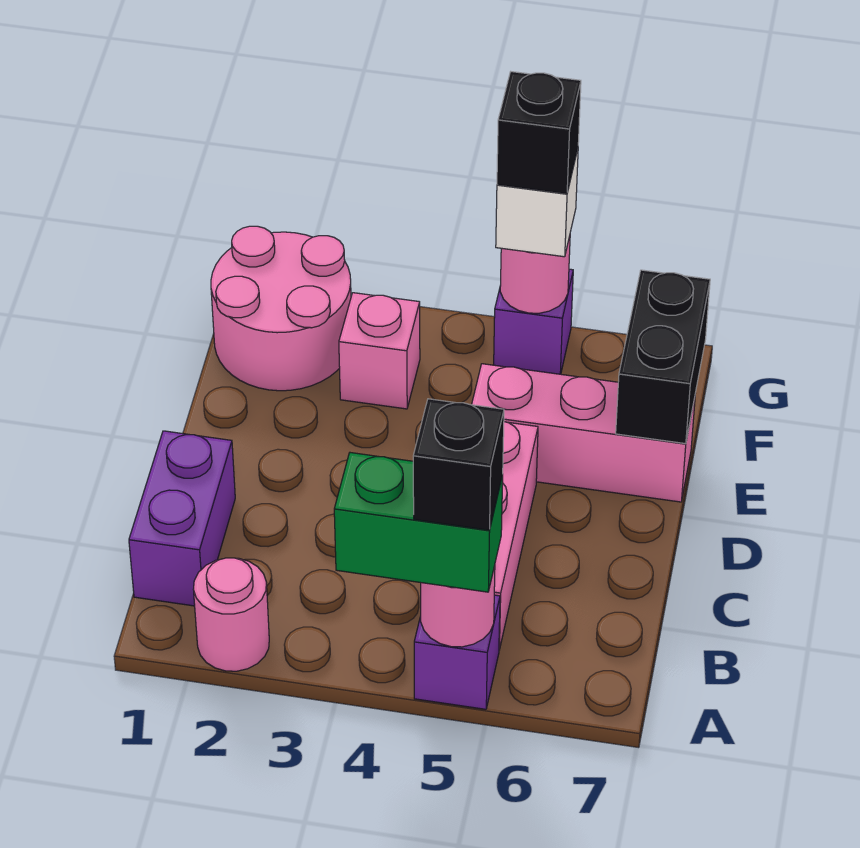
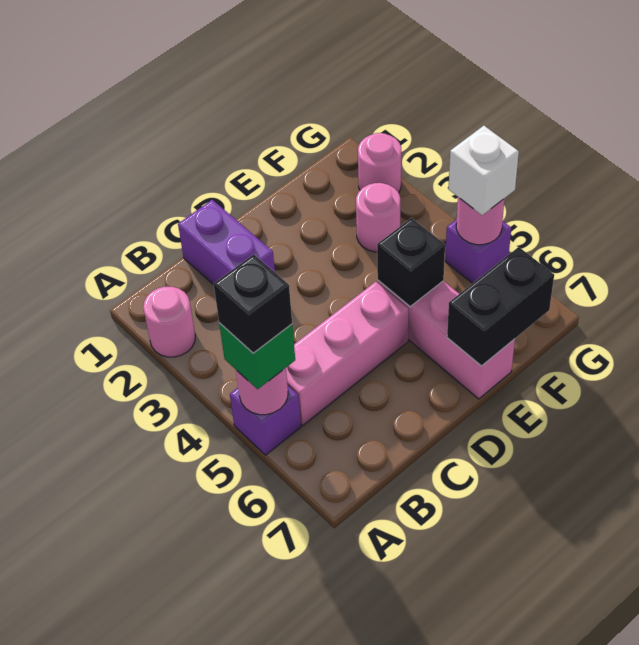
green 1x2 brick [334,453,503,592] -> green 1x1 brick [219,323,295,389]
purple 1x2 brick [129,431,235,606] -> purple 1x2 brick turned to [178,200,275,284]
pink 2x2 round brick [211,226,351,391] -> pink 1x1 round brick [358,133,401,193]
pink 1x1 brick [339,293,420,409] -> pink 1x1 round brick [356,183,400,252]
black 1x1 brick [497,72,581,194] -> black 1x1 brick moved to [377,218,445,307]

